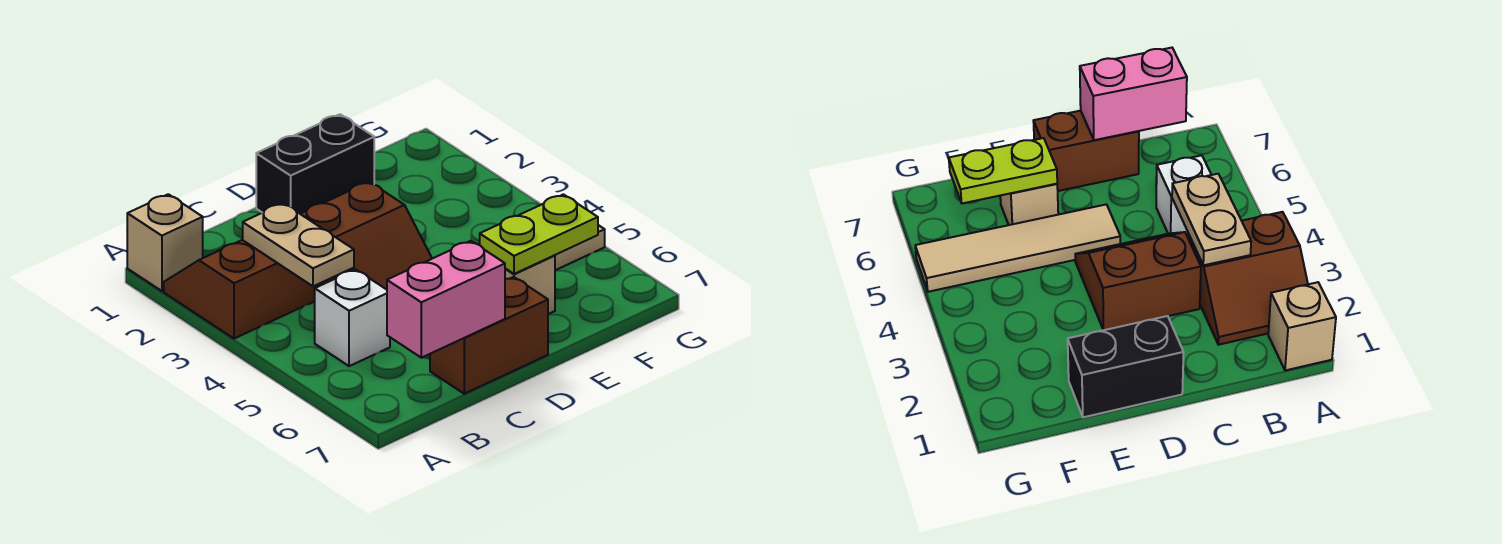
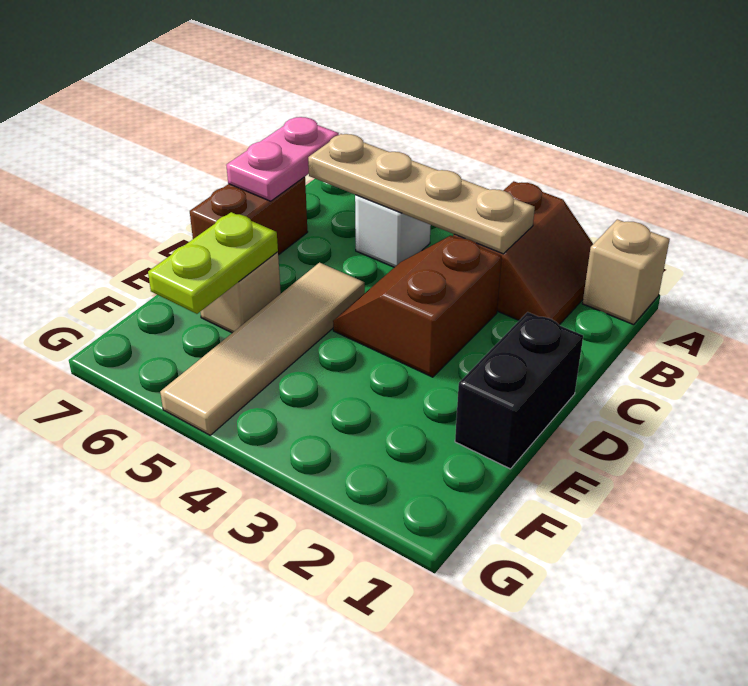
tan 1x2 plate [243,203,354,286] -> tan 1x4 plate [308,134,535,254]
pink 1x2 brick [387,241,505,358] -> pink 1x2 plate [226,117,339,201]

